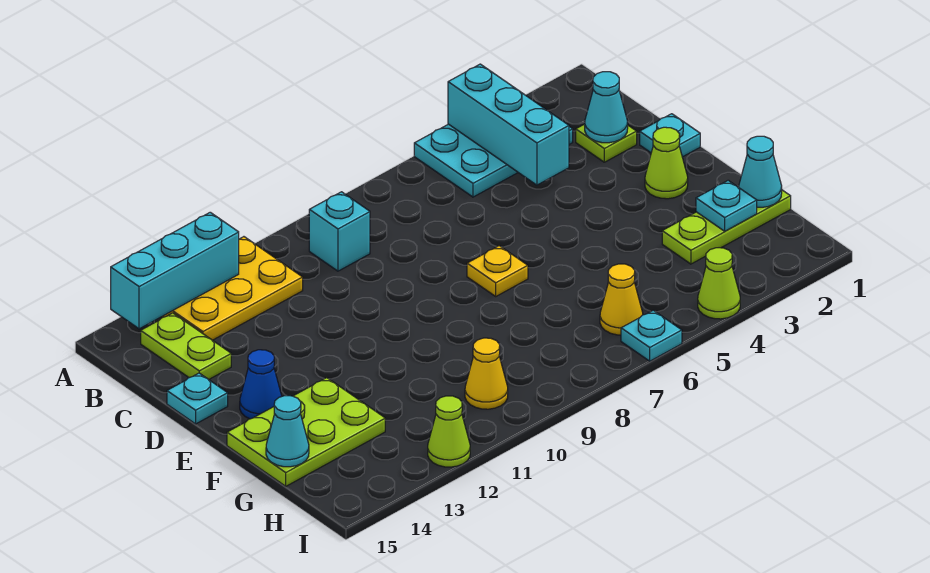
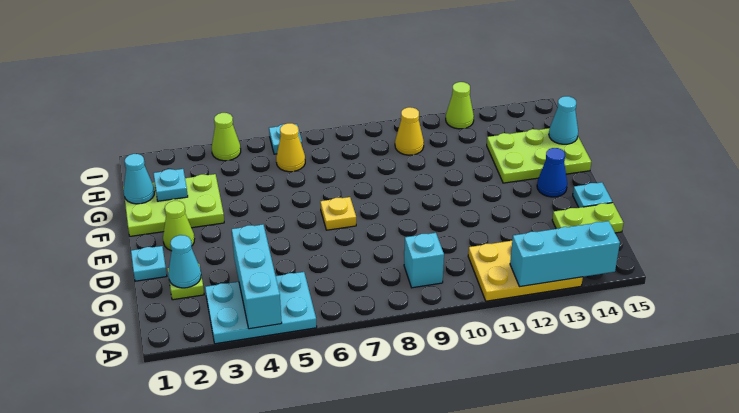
lime 1x2 plate [141,313,231,380] -> lime 1x2 plate turned to [552,203,623,233]
lime 1x3 plate [662,190,791,264] -> lime 2x3 plate [123,174,224,236]

